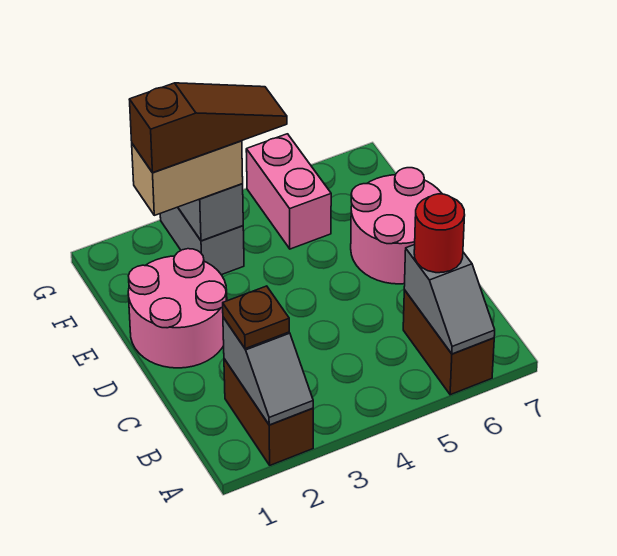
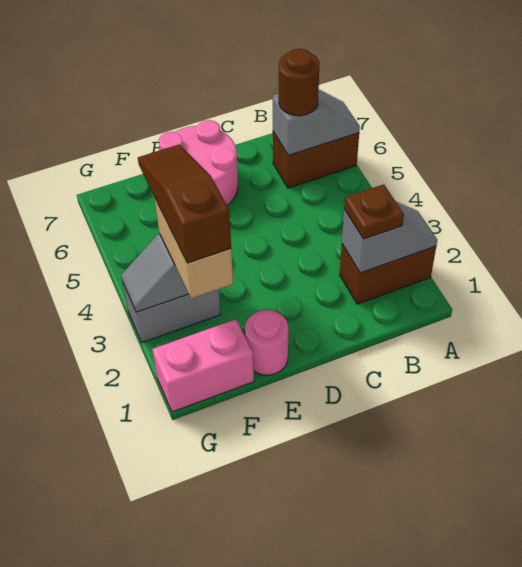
red 1x1 round brick [414,194,465,273] -> brown 1x1 round brick [279,49,319,116]
pink 2x2 round brick [128,249,227,368] -> pink 1x1 round brick [245,310,288,375]
pink 1x2 brick [246,134,331,249] -> pink 1x2 brick moved to [152,319,254,412]

